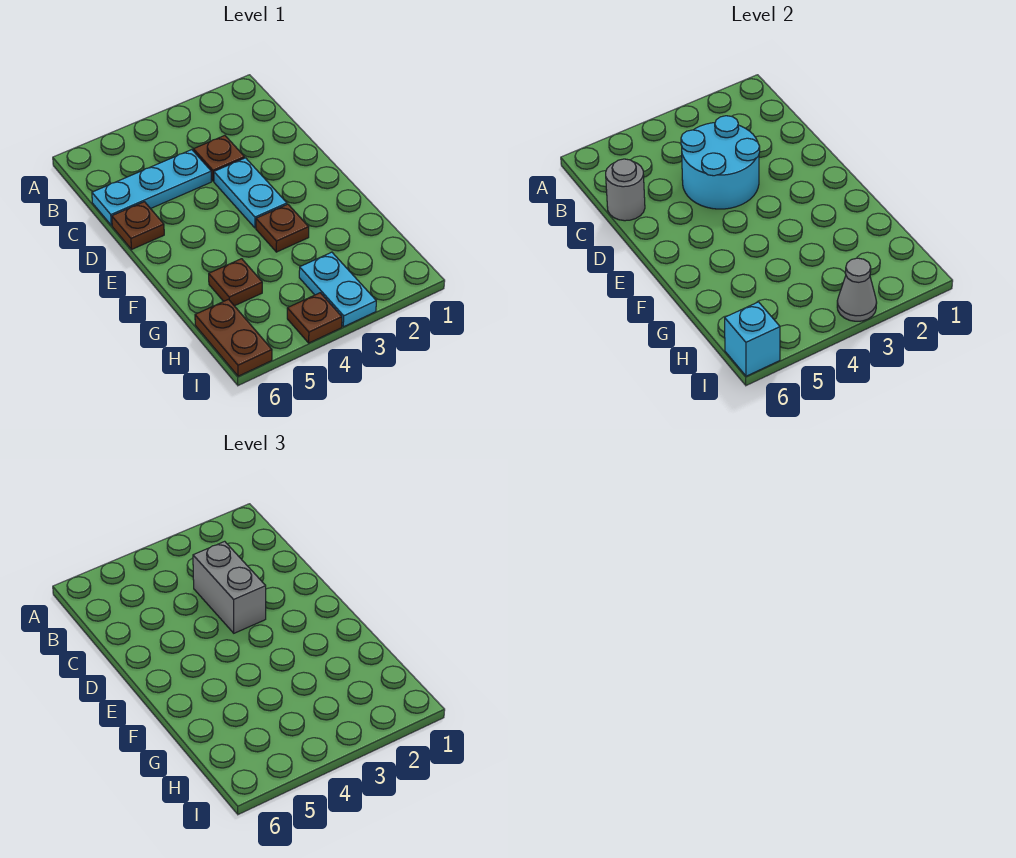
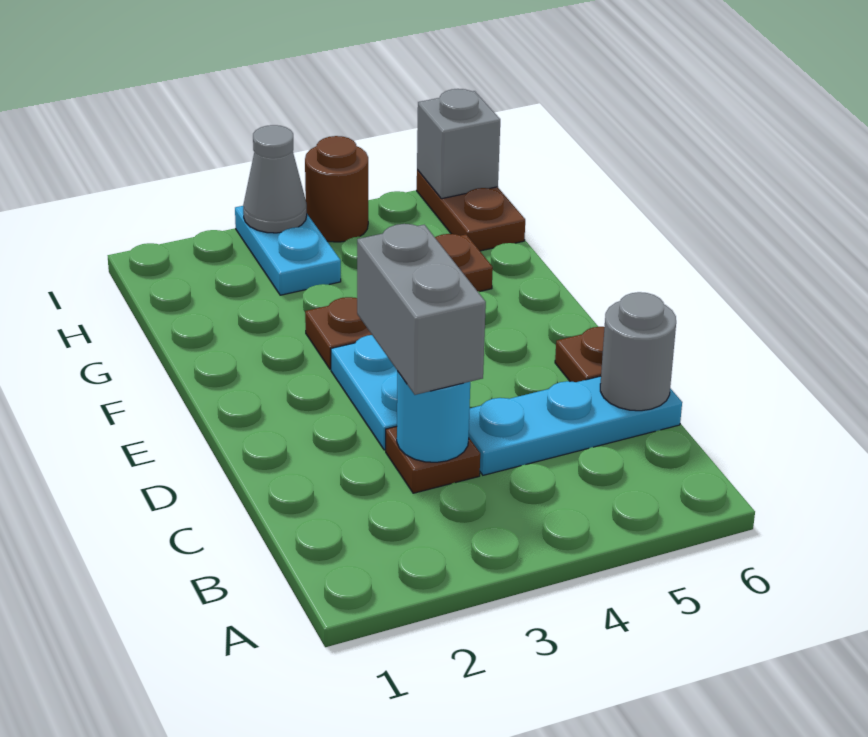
cyan 2x2 round brick [681,116,760,209] -> cyan 1x1 round brick [397,371,470,462]
brown 1x1 plate [287,293,342,343] -> brown 1x1 round brick [305,136,368,242]
cyan 1x1 brick [725,302,780,376] -> grey 1x1 brick [417,89,500,199]

